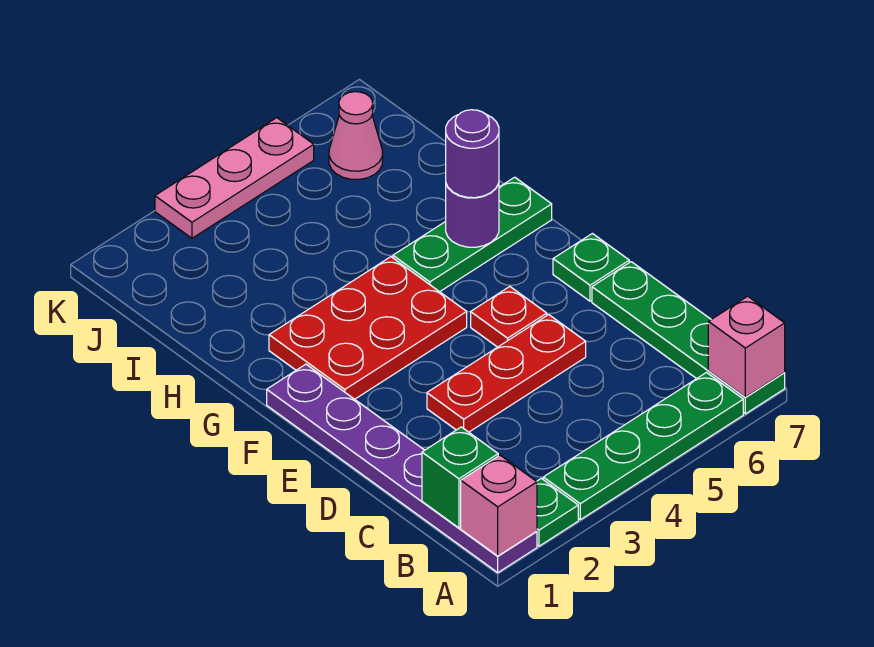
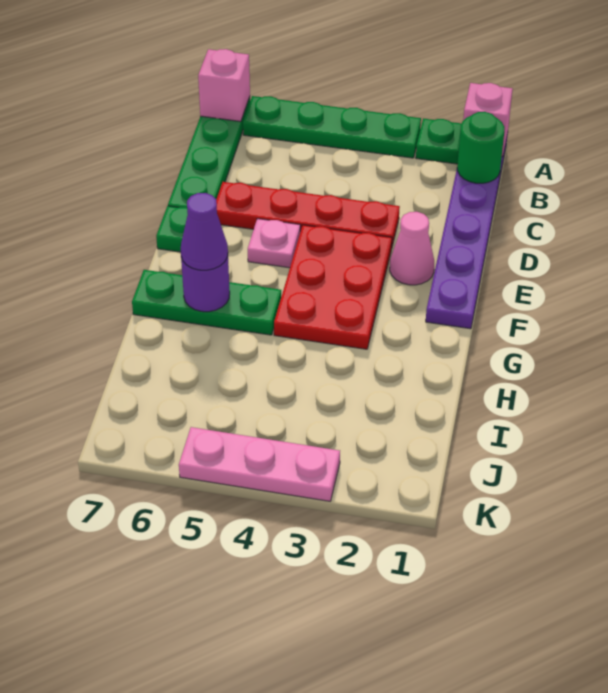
green 1x1 brick [422,427,498,528] -> green 1x1 round brick [457,112,504,183]
red 1x3 plate [427,315,586,432] -> red 1x4 plate [216,182,400,249]
red 1x1 plate [471,287,547,347] -> pink 1x1 plate [248,219,300,268]
red 2x3 plate [269,257,467,399] -> red 2x3 plate turned to [274,225,392,349]
purple 1x1 round brick [446,110,499,198] -> purple 1x1 cone [181,193,228,270]
pink 1x1 cone [329,92,383,179] -> pink 1x1 cone moved to [390,212,434,285]

